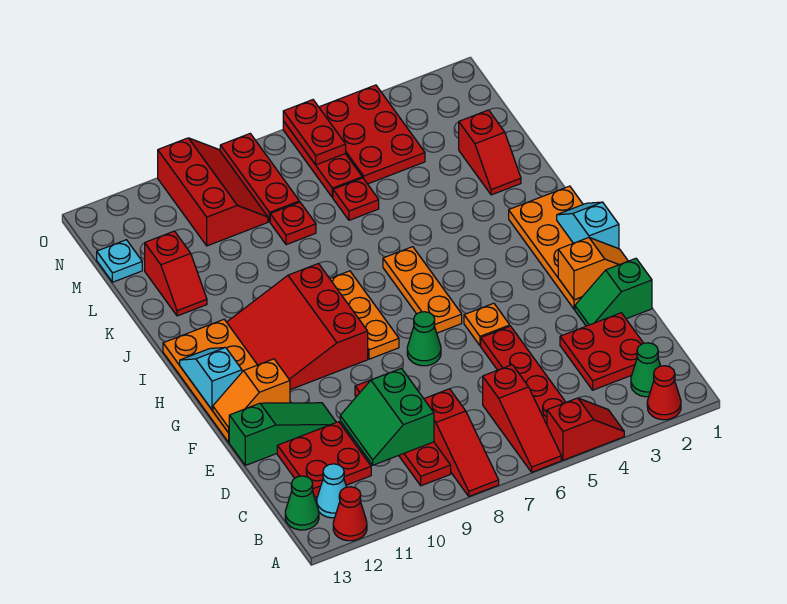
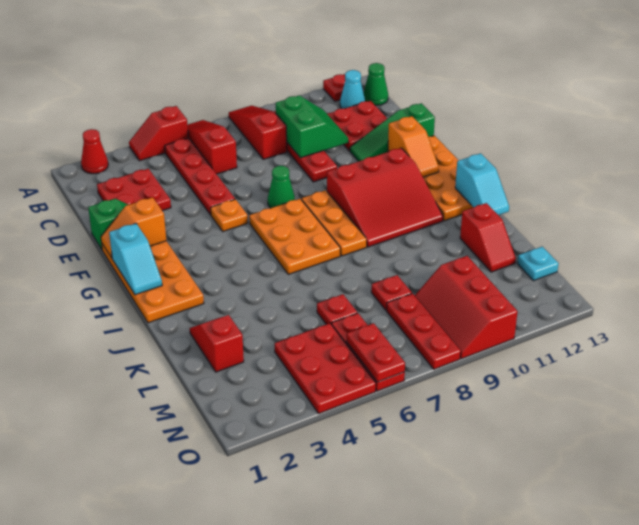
red 1x1 cone [333,487,367,541] -> red 1x1 plate [323,74,345,101]
green 1x1 cone [631,343,661,397] -> none
orange 1x2 slope [213,359,290,433] -> orange 1x2 slope turned to [388,116,439,177]
orange 1x3 plate [383,247,462,333] -> orange 2x3 plate [249,199,340,274]
red 3x3 slope [227,264,368,390] -> red 3x3 slope turned to [327,148,443,247]
cyan 1x2 slope [180,347,242,410] -> cyan 1x2 slope moved to [455,153,509,215]
red 1x2 slope [145,231,207,316] -> red 1x2 slope turned to [460,203,516,272]

